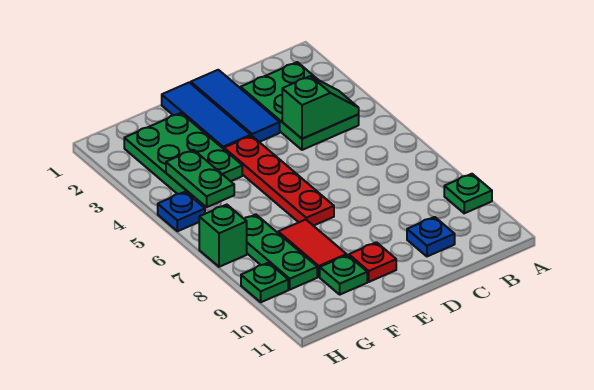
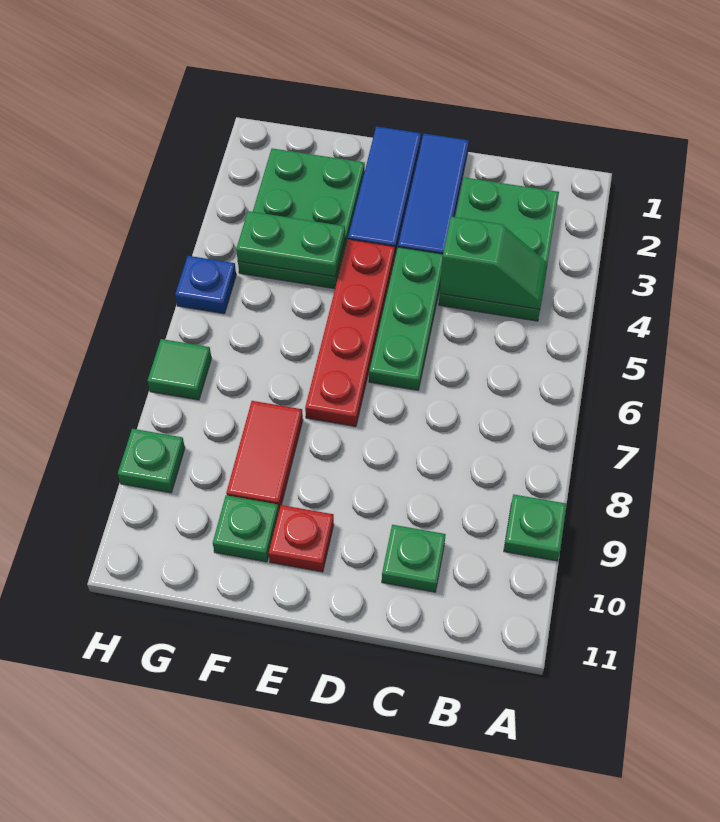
blue 1x1 plate [407,217,455,256] -> green 1x1 plate [382,525,446,592]
green 1x2 plate [166,150,234,207] -> green 1x2 plate turned to [236,211,345,277]
green 1x3 plate [244,215,317,290] -> green 1x3 plate moved to [369,247,443,390]
green 1x1 brick [199,205,247,267] -> green 1x1 tile [148,339,211,400]

